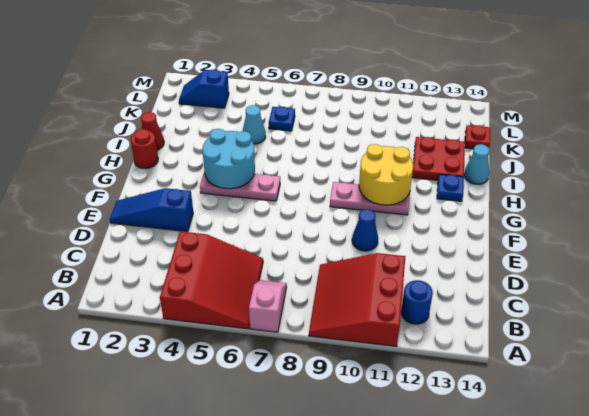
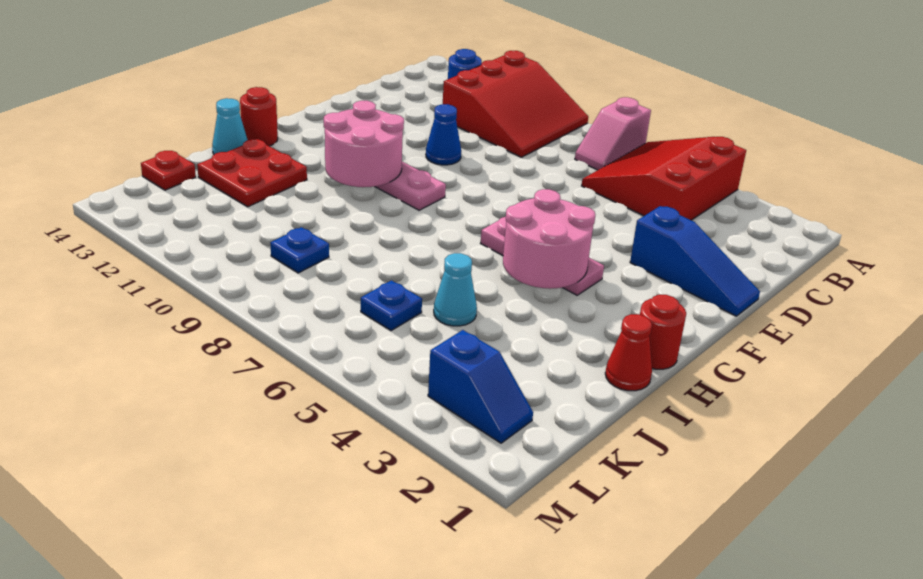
cyan 2x2 round brick [202,129,255,189] -> pink 2x2 round brick [503,189,595,289]
yellow 2x2 round brick [359,144,413,205] -> pink 2x2 round brick [324,101,404,187]
blue 1x1 plate [437,174,464,201] -> blue 1x1 plate moved to [270,227,329,273]
none -> red 1x1 round brick [240,87,278,146]

